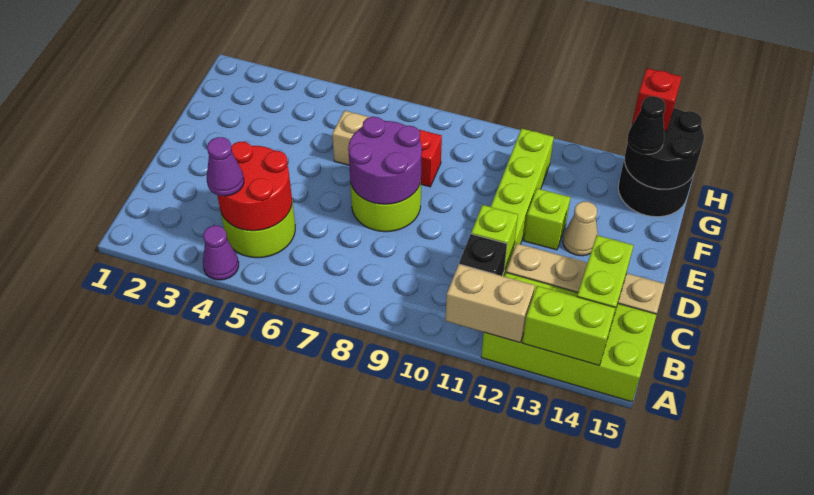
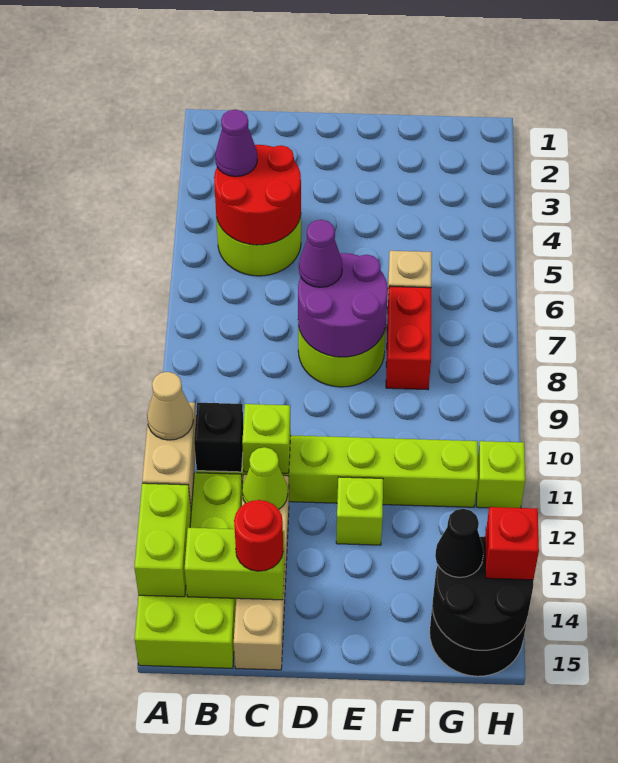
purple 1x1 cone [203,225,239,280] -> purple 1x1 cone moved to [299,220,342,287]
none -> lime 1x1 cone [242,447,288,509]
none -> red 1x1 round brick [234,500,283,571]
tan 1x1 cone [563,201,598,256] -> tan 1x1 cone moved to [147,372,193,440]
none -> lime 1x1 brick [476,441,525,508]

